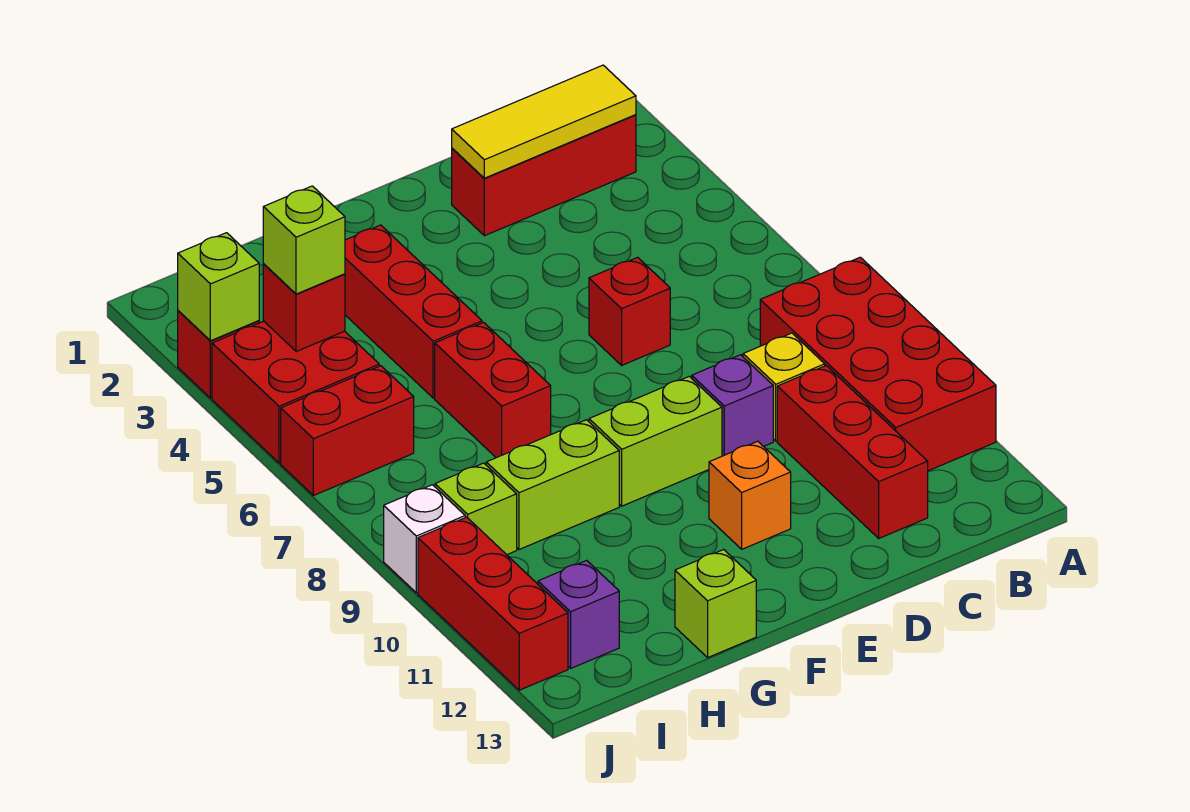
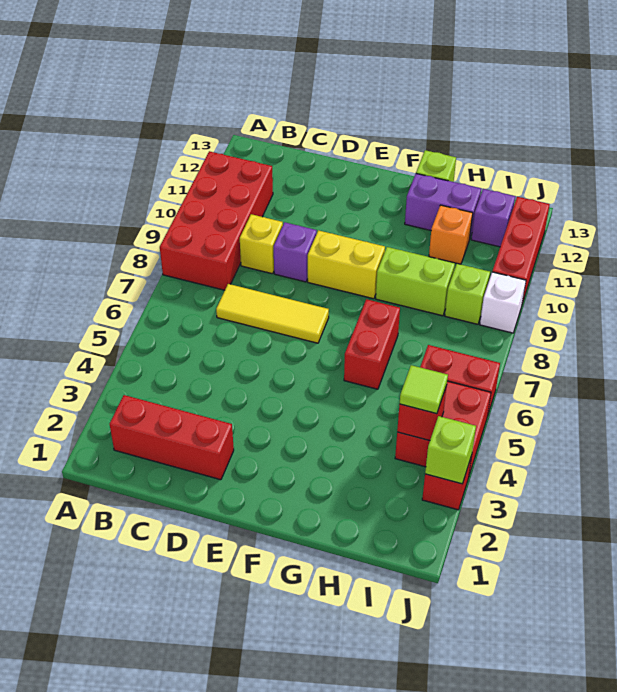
yellow 1x3 tile [452,65,636,178] -> yellow 1x3 tile moved to [216,284,329,343]
red 1x3 brick [777,366,928,538] -> none
red 1x1 brick [589,257,670,365] -> none
lime 1x2 brick [589,376,722,506] -> yellow 1x2 brick [308,230,385,299]
orange 1x1 brick [709,441,791,549] -> orange 1x1 brick moved to [429,205,473,264]
red 1x3 brick [345,225,482,398] -> none
none -> purple 1x2 brick [405,174,481,237]
lime 1x1 brick [263,186,345,294] -> lime 1x1 tile [400,365,448,414]

